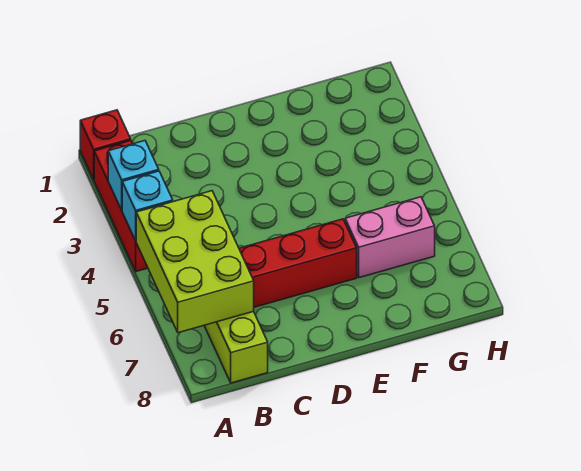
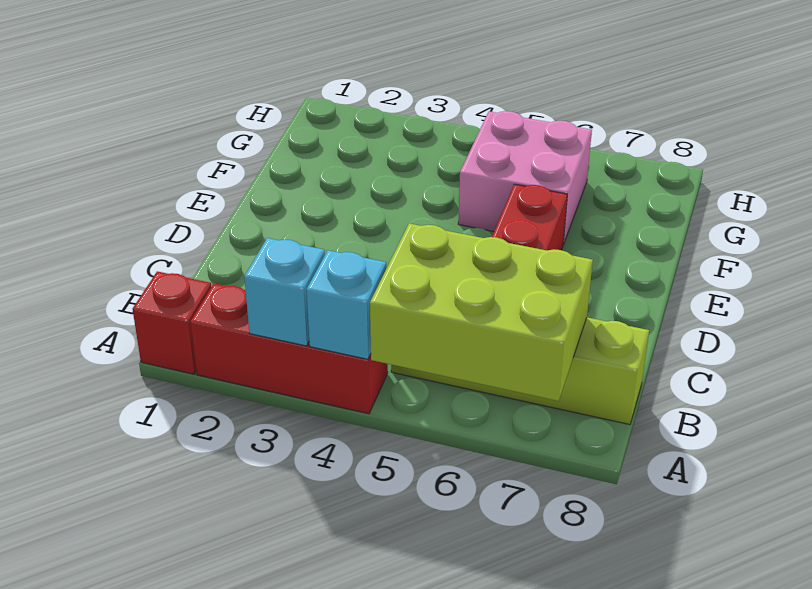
pink 1x2 brick [345,197,435,278] -> pink 2x2 brick [458,111,592,245]

